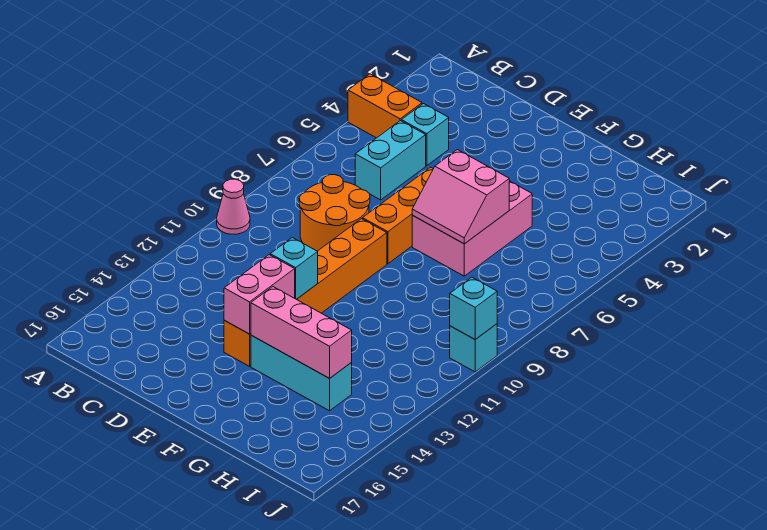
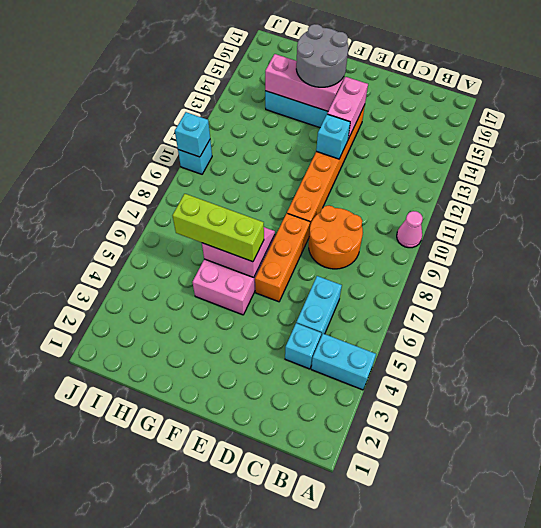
orange 1x2 brick [348,74,422,138] -> cyan 1x2 brick [311,334,376,390]
none -> lime 1x3 brick [172,194,264,262]
none -> grey 2x2 round brick [296,24,348,87]

